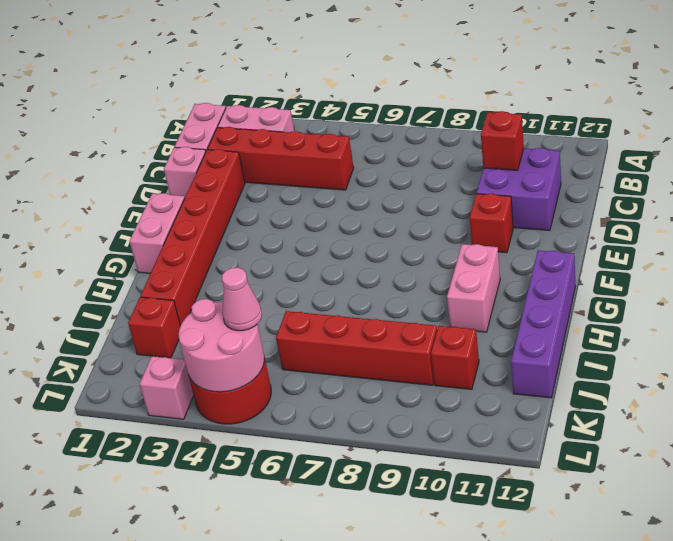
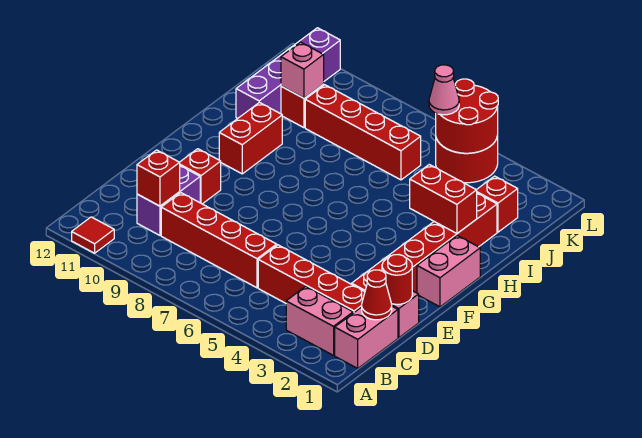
none -> red 1x1 tile [72,217,114,253]
none -> red 1x1 cone [362,270,392,320]
none -> red 1x4 brick [161,193,277,288]
purple 2x2 brick [477,148,561,231] -> purple 1x2 brick [137,166,200,235]
none -> red 1x1 round brick [382,255,412,304]
pink 1x2 brick [447,244,500,332] -> red 1x2 brick [219,102,282,174]
purple 1x4 brick [511,250,575,398] -> purple 1x4 brick moved to [236,28,340,119]
none -> red 1x2 brick [410,165,477,233]
pink 2x2 round brick [179,299,264,392] -> red 2x2 round brick [436,79,498,153]
pink 1x1 brick [140,356,194,419] -> pink 1x1 brick moved to [281,42,324,98]

